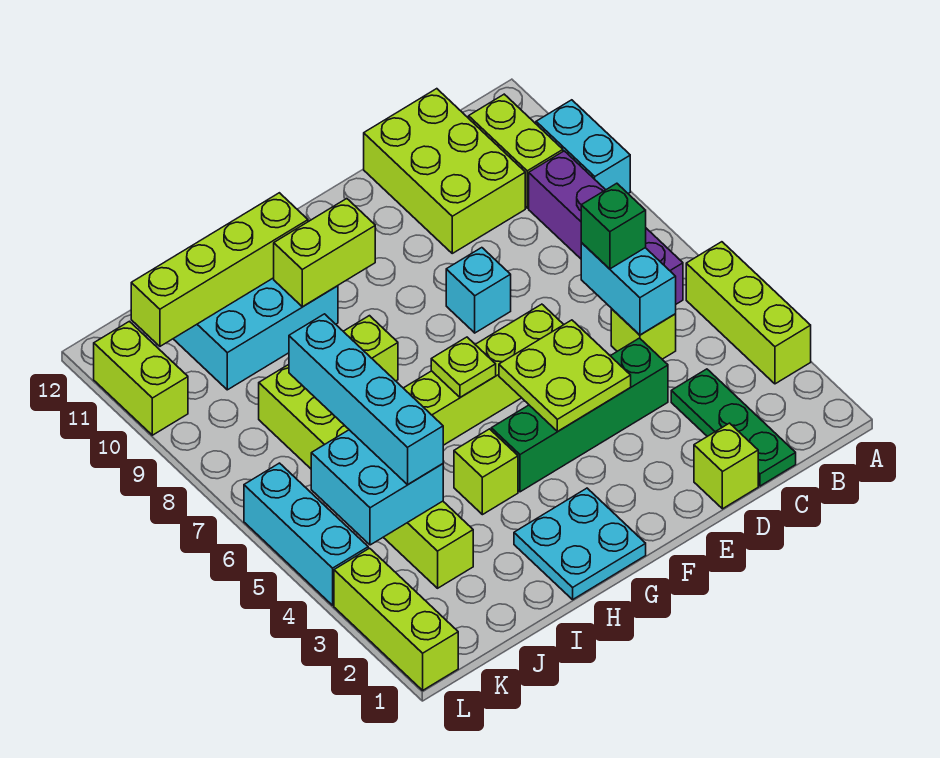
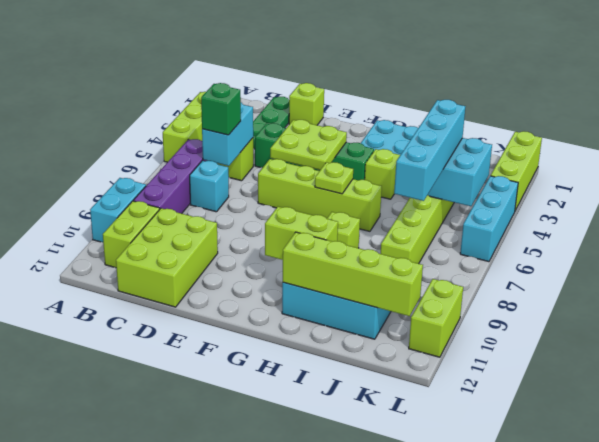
cyan 1x1 brick [446,248,511,333] -> cyan 1x1 brick moved to [190,161,229,212]

